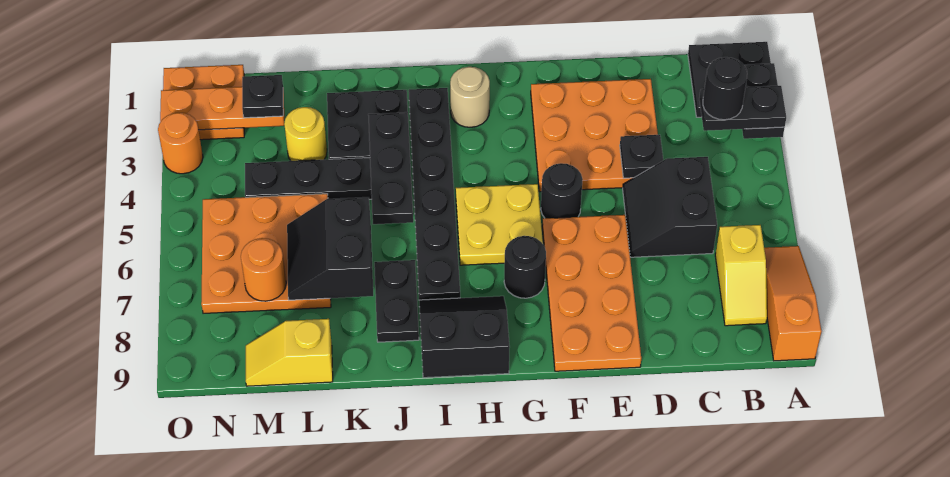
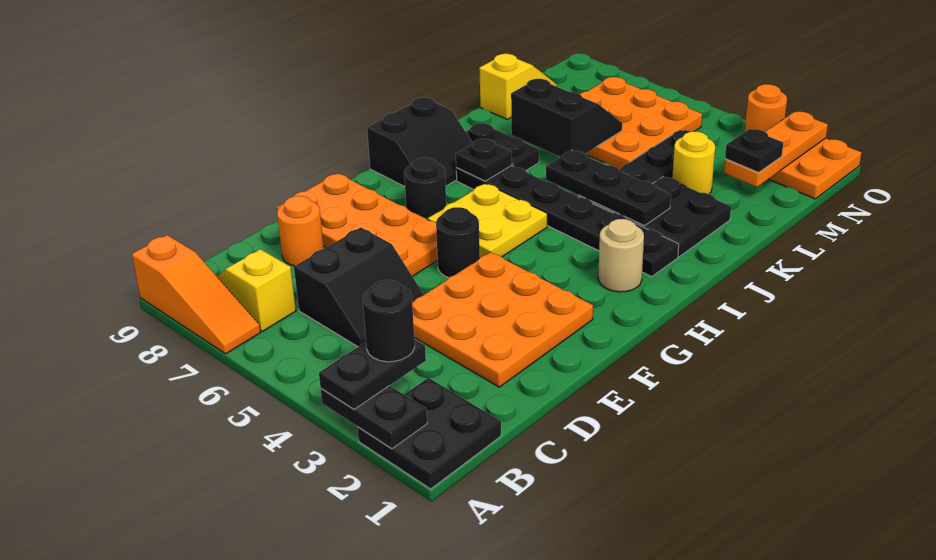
black 2x2 slope [623,157,717,257] -> black 2x2 slope turned to [294,227,424,347]
black 1x1 plate [620,135,663,178] -> black 1x1 plate moved to [456,138,512,181]
orange 1x1 round brick [241,238,286,301] -> orange 1x1 round brick moved to [277,196,324,266]

